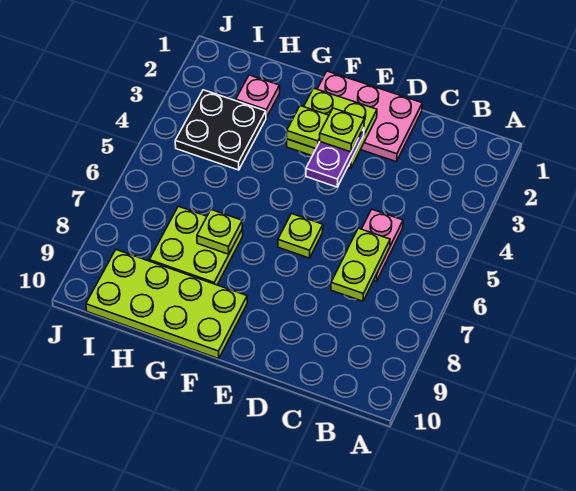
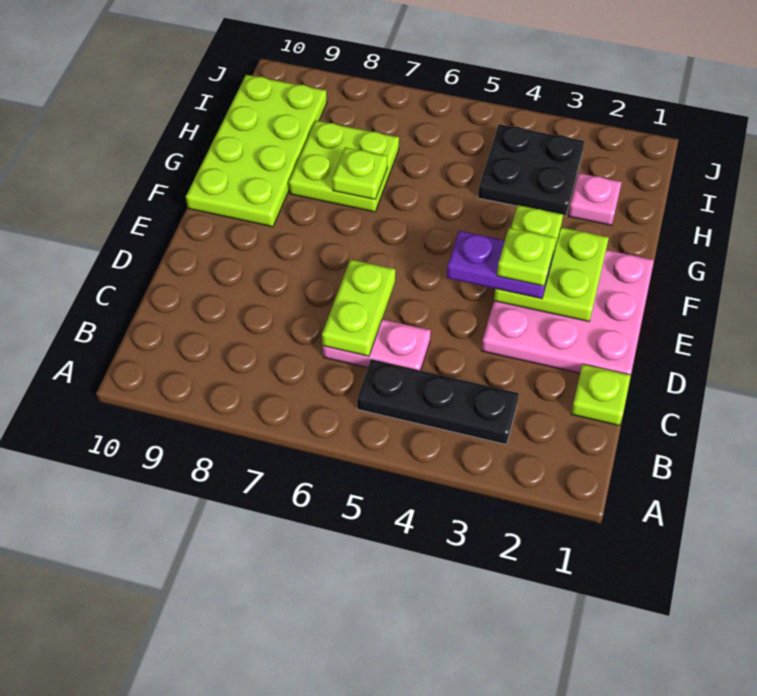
none -> black 1x3 plate [357,359,519,444]
lime 1x2 plate [331,228,390,301] -> lime 1x2 plate turned to [322,260,395,356]
pink 2x3 plate [318,71,422,162] -> pink 3x3 plate [482,250,654,375]
lime 1x1 plate [278,214,323,258] -> lime 1x1 plate moved to [571,364,631,426]

